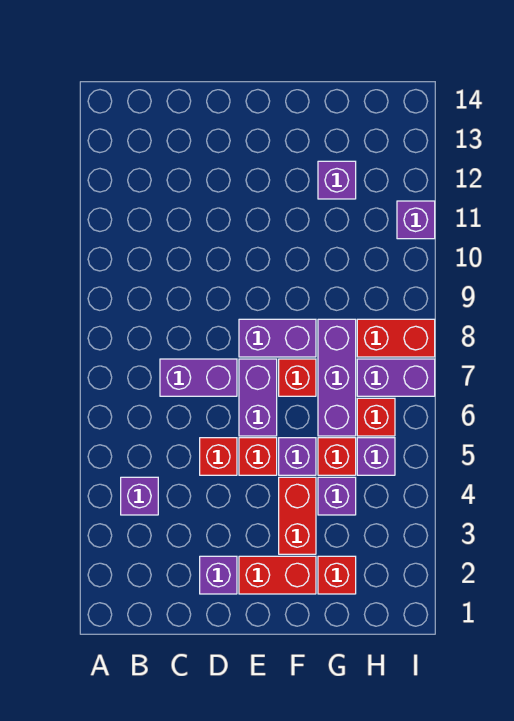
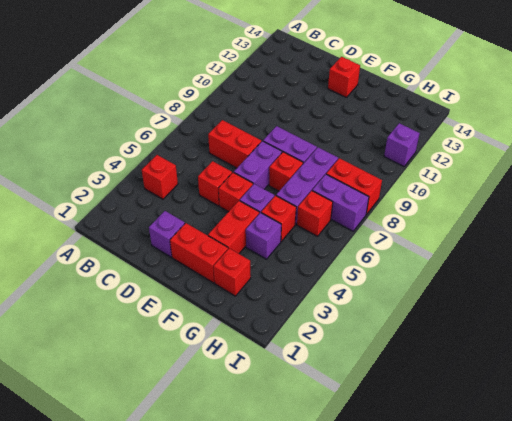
purple 1x1 brick [121,477,158,515] -> red 1x1 brick [142,155,178,199]
purple 1x2 brick [160,359,237,396] -> red 1x2 brick [208,120,261,168]
none -> red 1x1 brick [328,57,360,97]
purple 1x1 brick [318,161,356,199] -> none
purple 1x1 brick [357,438,395,475] -> none

